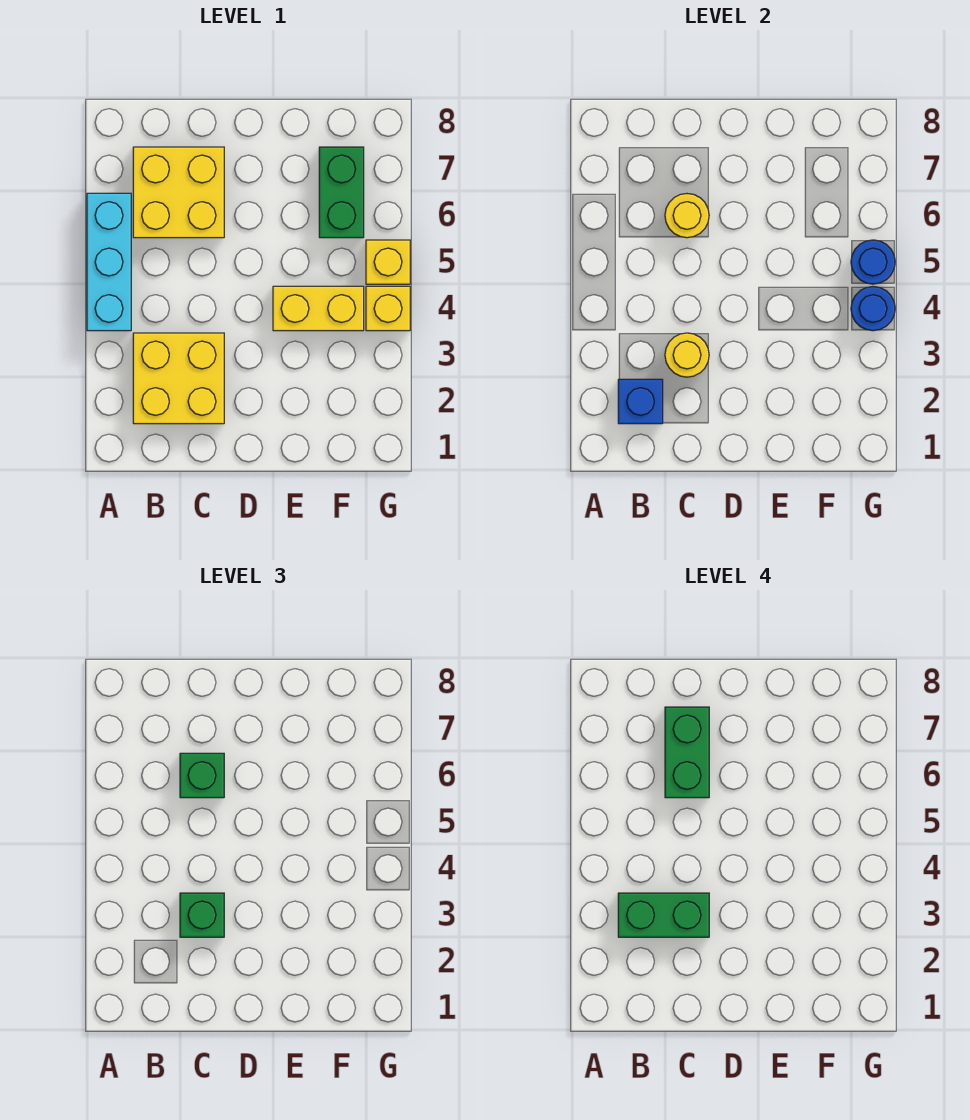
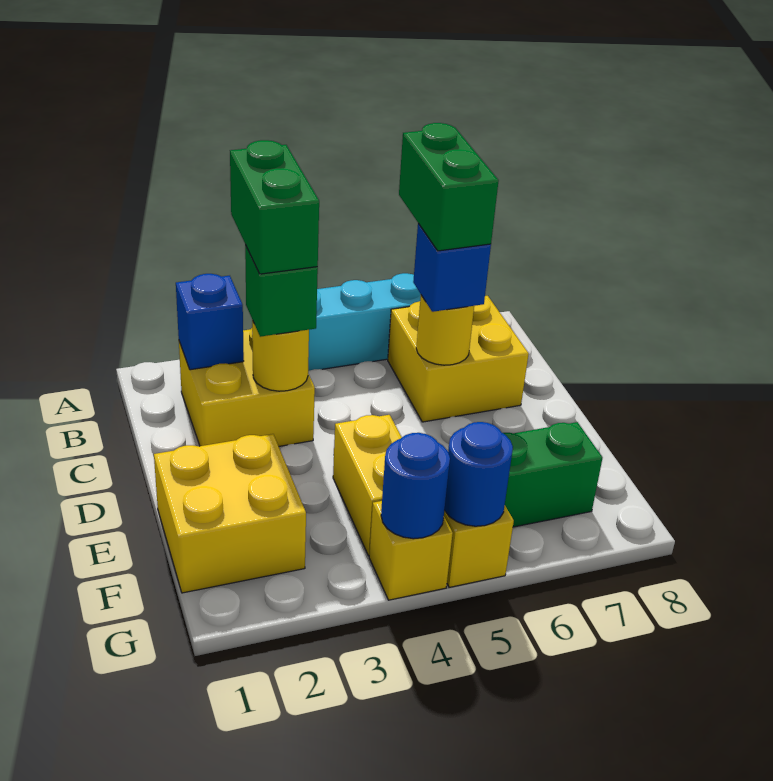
green 1x1 brick [180,753,224,798] -> blue 1x1 brick [413,223,491,312]
green 1x2 brick [665,707,709,798] -> green 1x2 brick turned to [399,123,499,251]
none -> yellow 2x2 brick [154,434,306,593]

